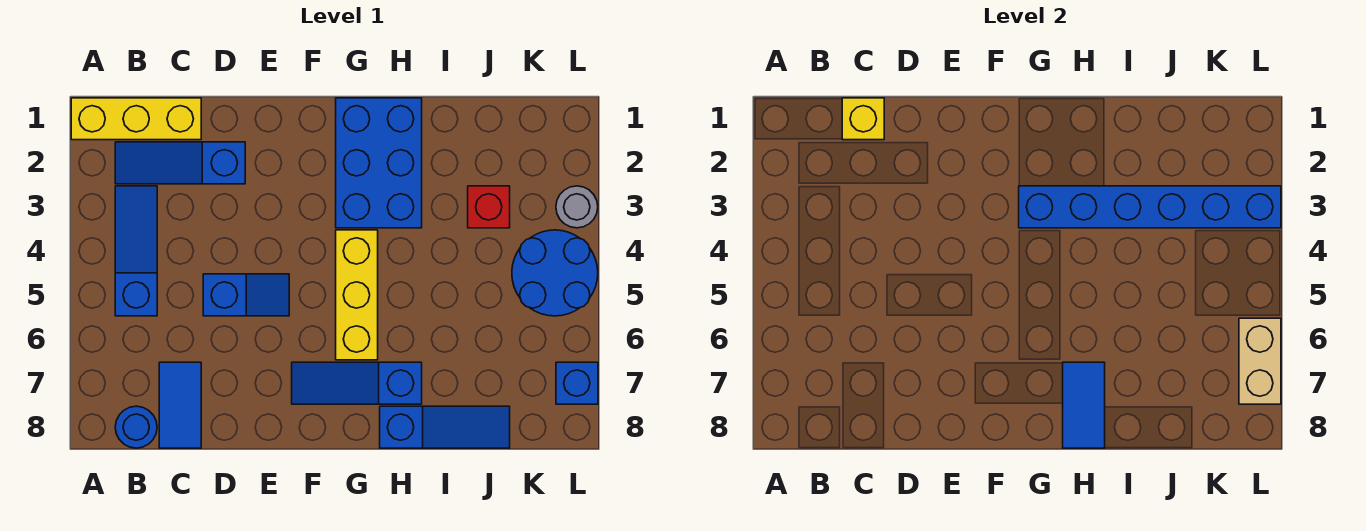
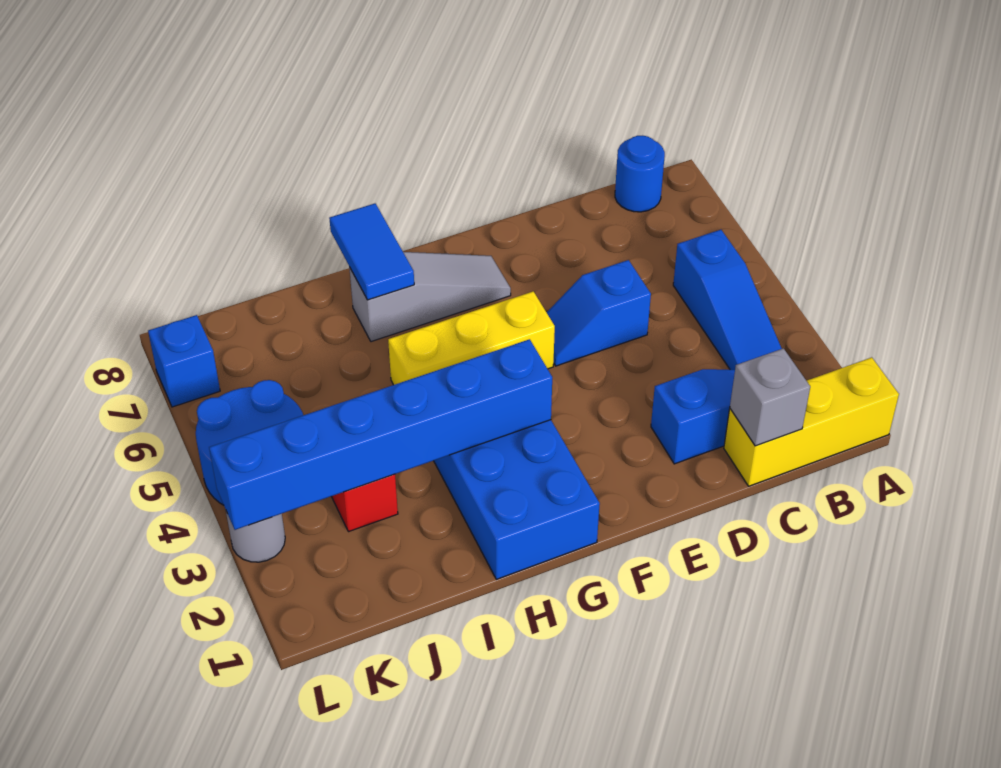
yellow 1x1 brick [842,98,884,140] -> grey 1x1 brick [730,348,810,446]
blue 1x2 tile [159,362,201,448] -> none
blue 1x3 slope [292,362,422,404] -> grey 1x3 slope [349,252,511,342]
yellow 1x3 brick [336,230,378,360] -> yellow 1x3 brick turned to [388,291,555,385]
blue 1x3 slope [380,406,510,448] -> none
tan 1x2 brick [1239,318,1281,404] -> none

